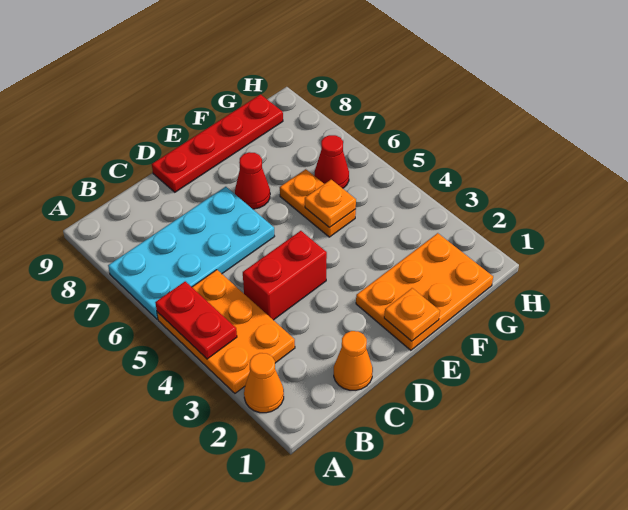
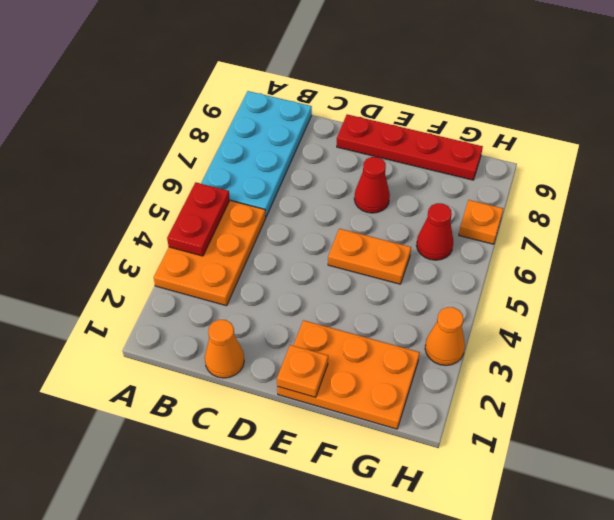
orange 1x1 cone [244,353,284,413] -> orange 1x1 cone moved to [425,307,465,365]
cyan 2x4 plate [108,187,275,319] -> cyan 2x4 plate turned to [201,91,312,216]
red 1x2 brick [243,231,327,320] -> none
orange 1x2 plate [280,169,356,237] -> orange 1x2 plate turned to [328,229,411,284]
orange 1x1 plate [305,180,356,228] -> orange 1x1 plate moved to [459,200,503,244]

